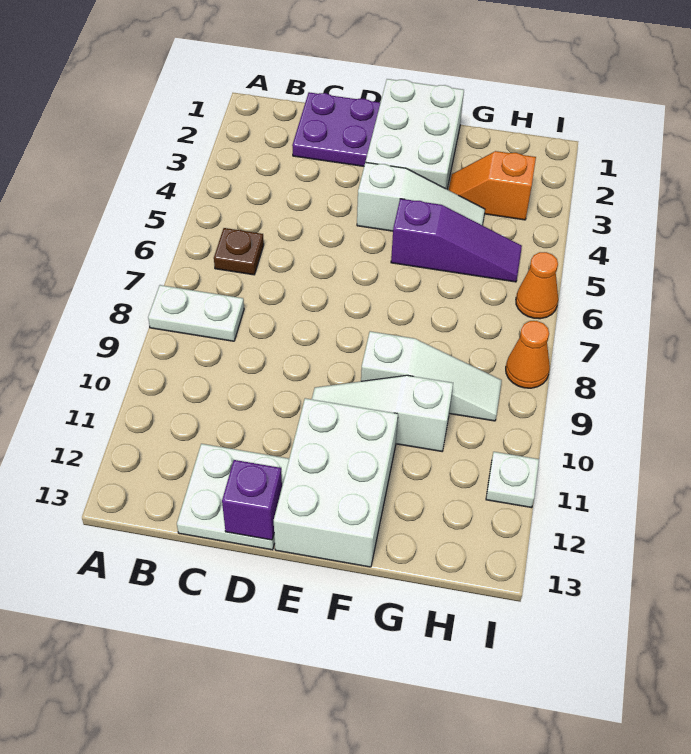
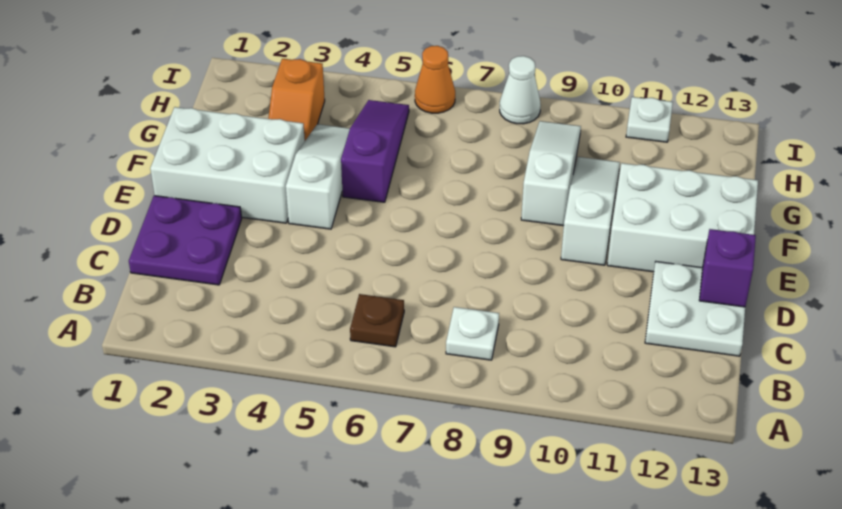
white 1x2 plate [148,285,244,341] -> white 1x1 plate [446,307,499,360]
white 1x3 slope [312,375,453,451] -> white 1x3 slope turned to [561,157,620,265]
orange 1x1 cone [506,321,550,388] -> white 1x1 cone [500,56,541,124]

